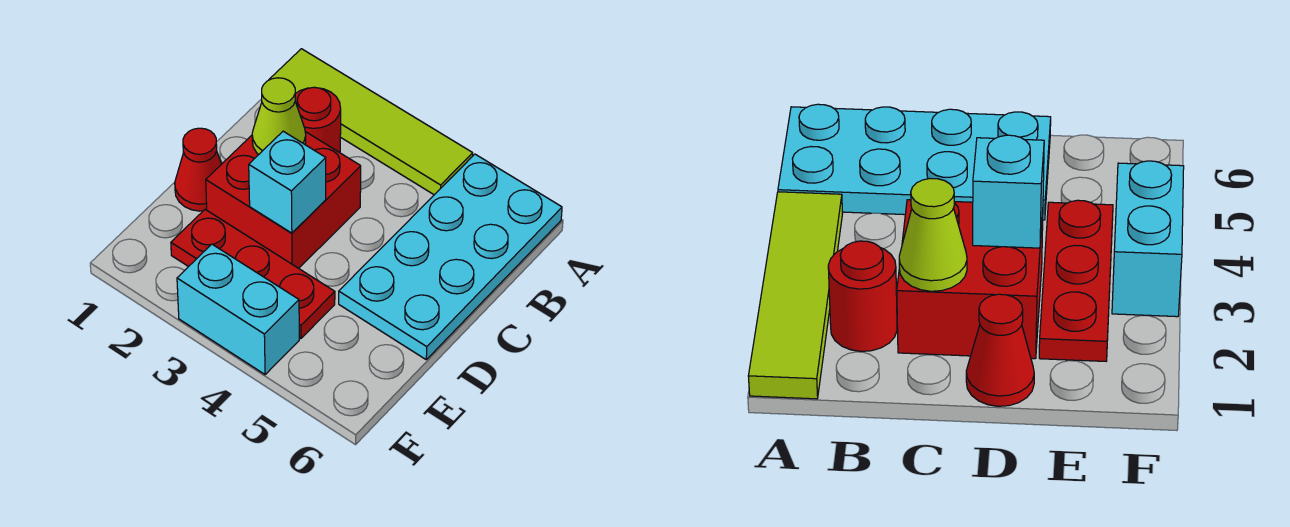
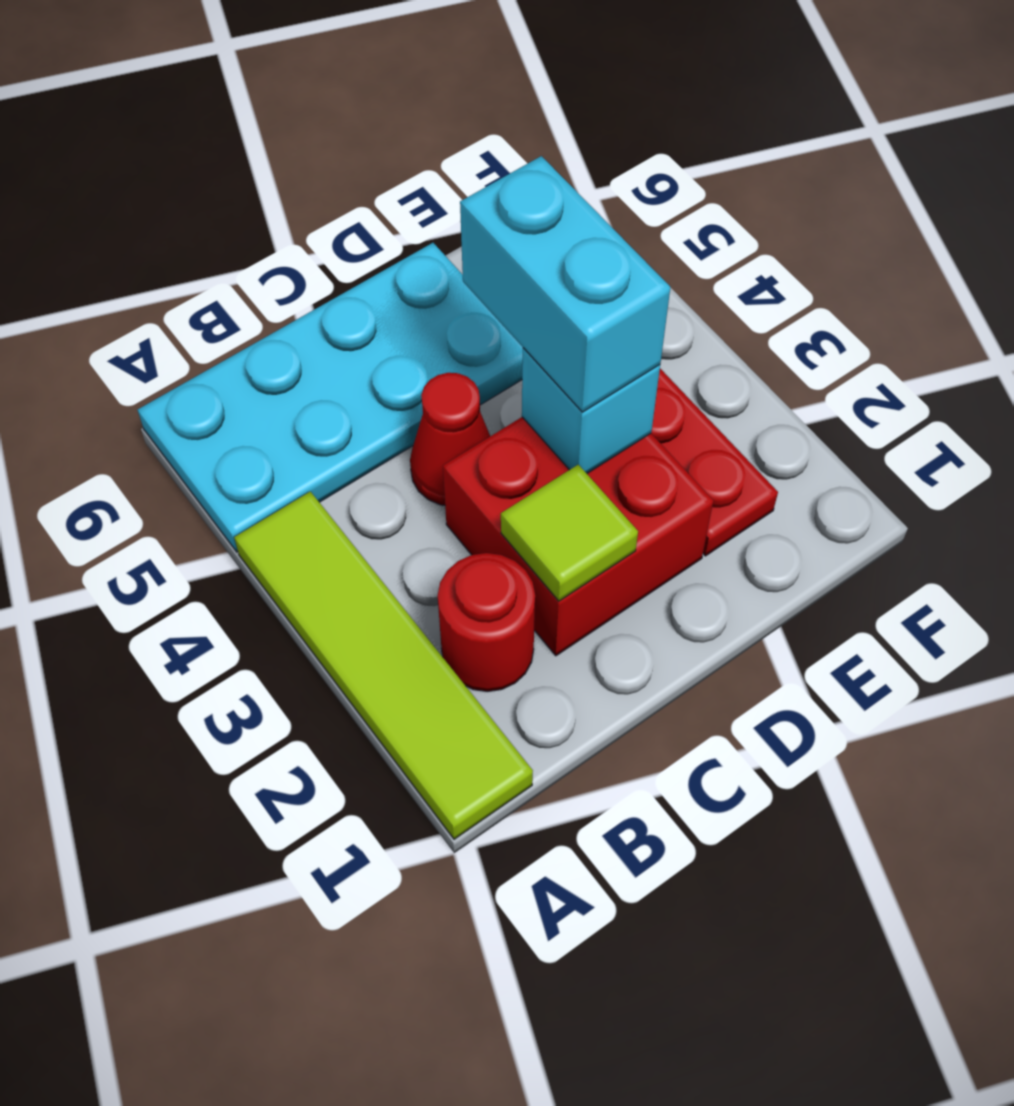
lime 1x1 cone [252,78,306,154] -> lime 1x1 tile [501,465,638,601]
red 1x1 cone [175,128,221,211] -> red 1x1 cone moved to [410,373,490,505]
cyan 1x2 brick [177,244,299,374] -> cyan 1x2 brick moved to [460,156,671,412]

